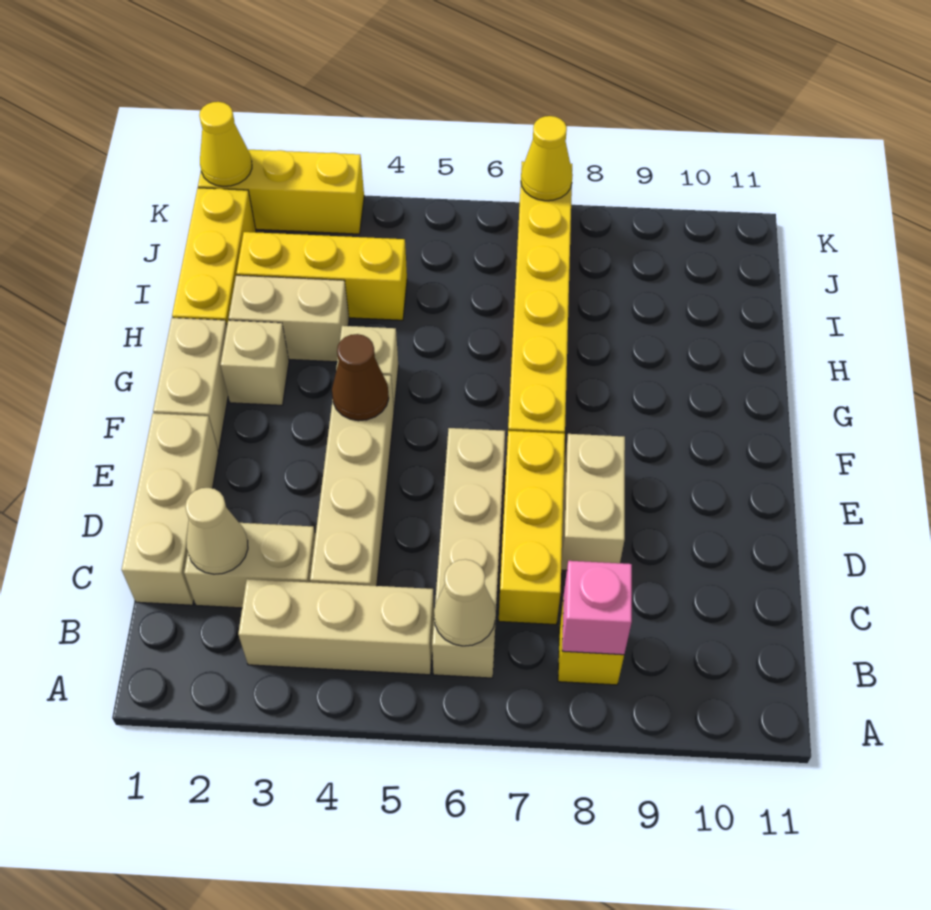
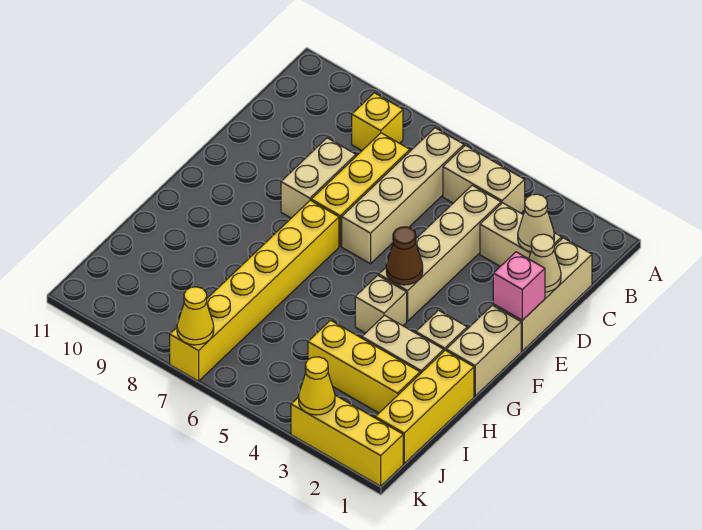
tan 1x3 brick [238,579,434,675] -> tan 1x2 brick [443,145,525,213]
tan 1x1 cone [434,559,496,646] -> tan 1x1 cone moved to [529,234,561,292]
pink 1x1 brick [562,561,632,655] -> pink 1x1 brick moved to [493,252,545,320]
yellow 1x1 cone [199,102,252,186] -> yellow 1x1 cone moved to [299,357,335,415]

